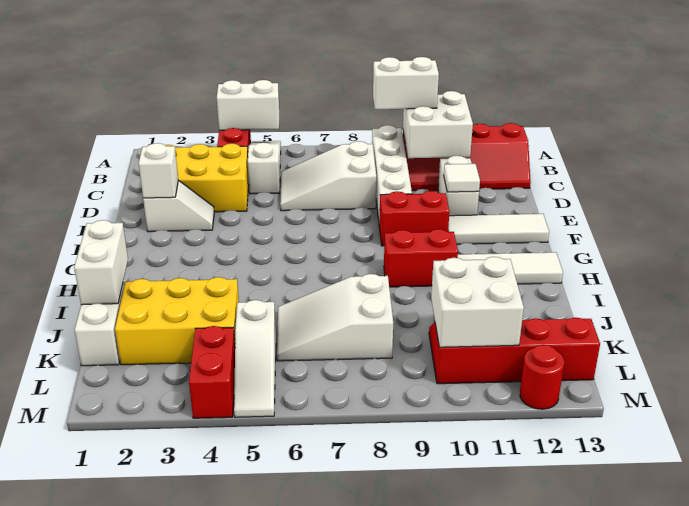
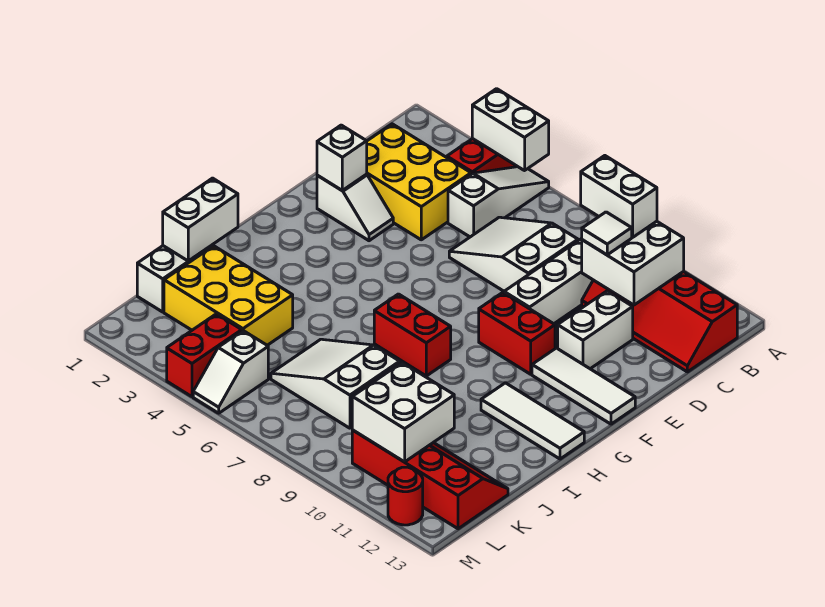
white 1x1 tile [444,164,480,192] -> white 1x1 tile moved to [582,212,632,255]
red 1x2 brick [384,229,458,287] -> red 1x2 brick moved to [374,294,451,376]
white 1x3 slope [234,300,276,417] -> white 1x2 slope [193,331,268,413]

